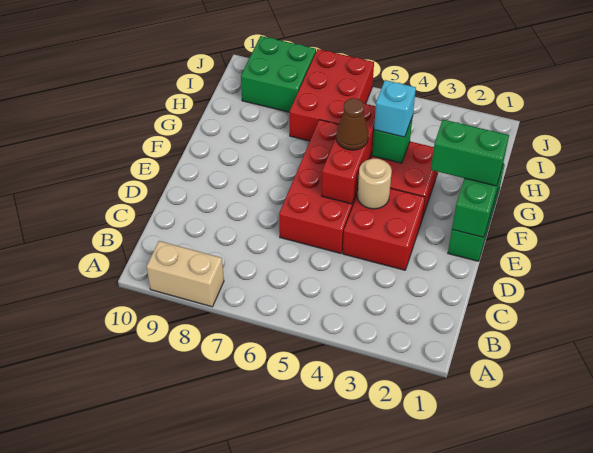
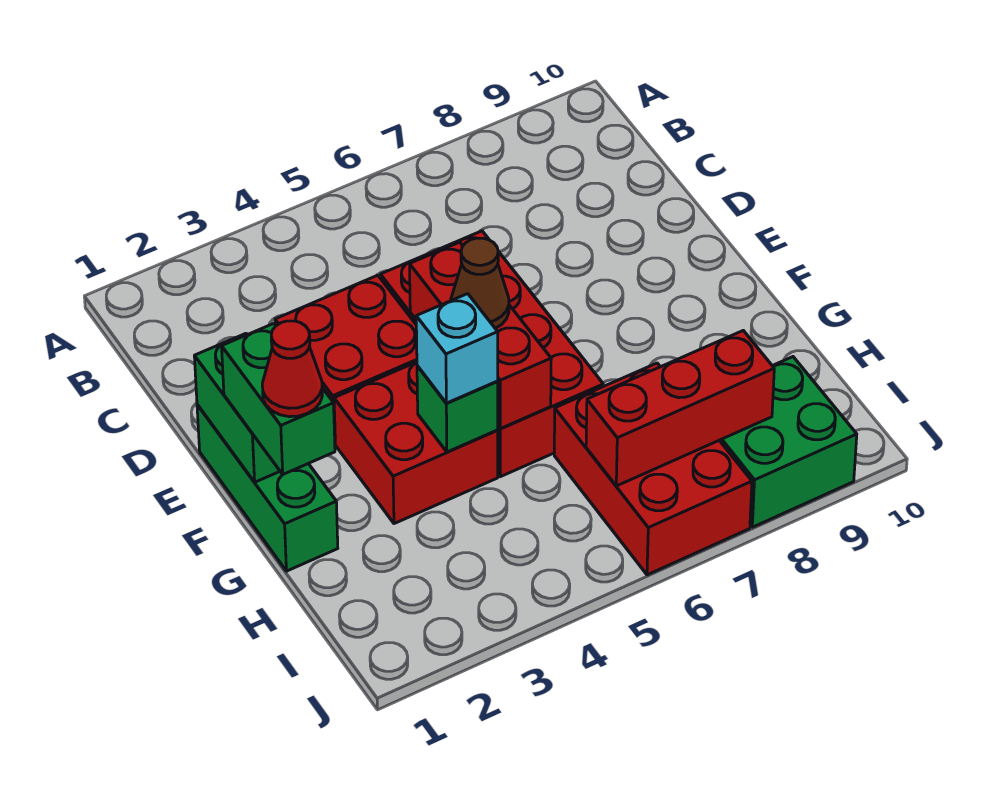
tan 1x2 brick [146,241,224,307] -> none
tan 1x1 round brick [357,159,392,209] -> none
green 1x2 brick [431,120,509,186] -> green 1x2 brick turned to [222,324,335,474]
none -> red 1x1 cone [262,321,322,417]
none -> red 1x3 brick [586,331,774,486]

